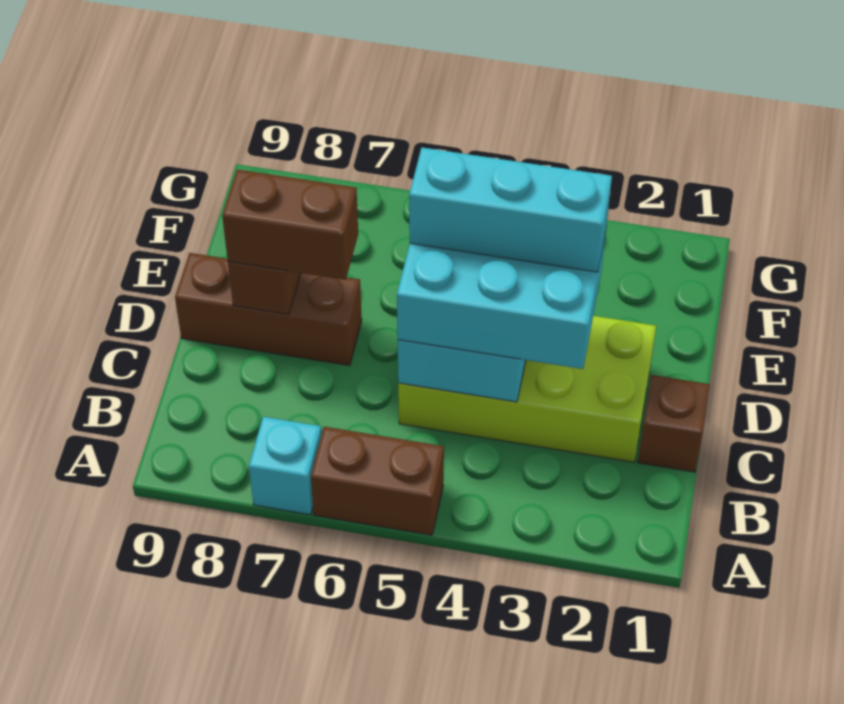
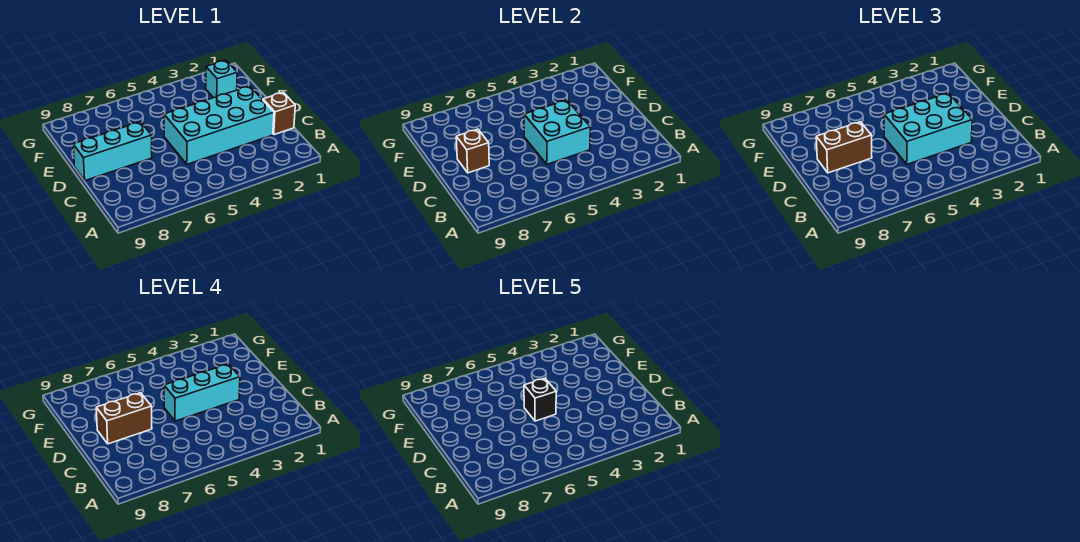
brown 1x2 brick [311,427,444,535] -> brown 1x2 brick moved to [96,393,152,444]
cyan 1x1 brick [249,417,322,515] -> cyan 1x1 brick moved to [206,60,237,98]
lime 2x4 brick [398,316,656,462] -> cyan 2x4 brick [164,86,274,164]
none -> black 1x1 brick [524,378,556,421]
brown 1x3 brick [175,253,362,366] -> cyan 1x3 brick [73,122,152,181]

